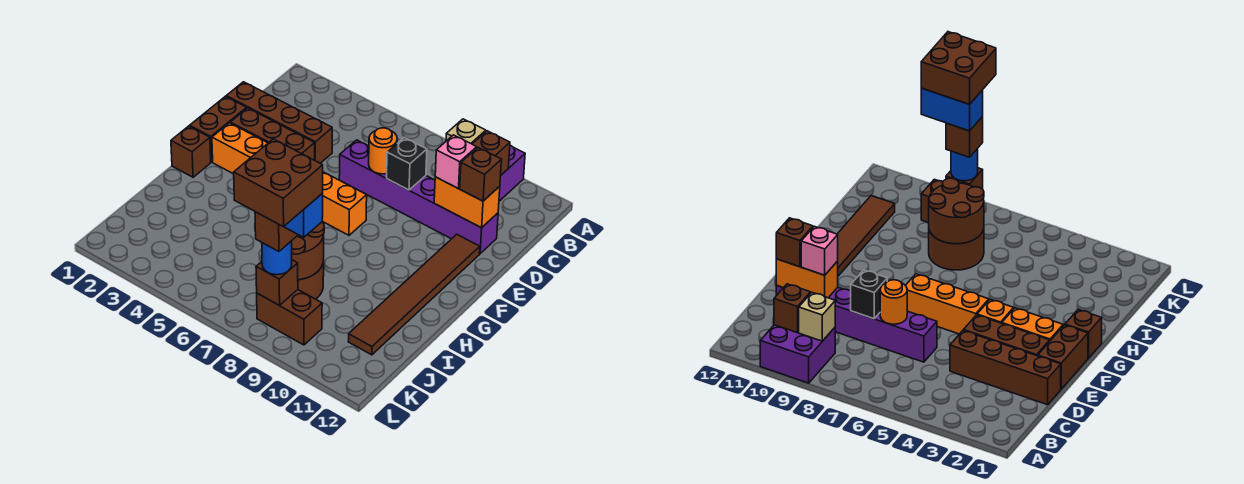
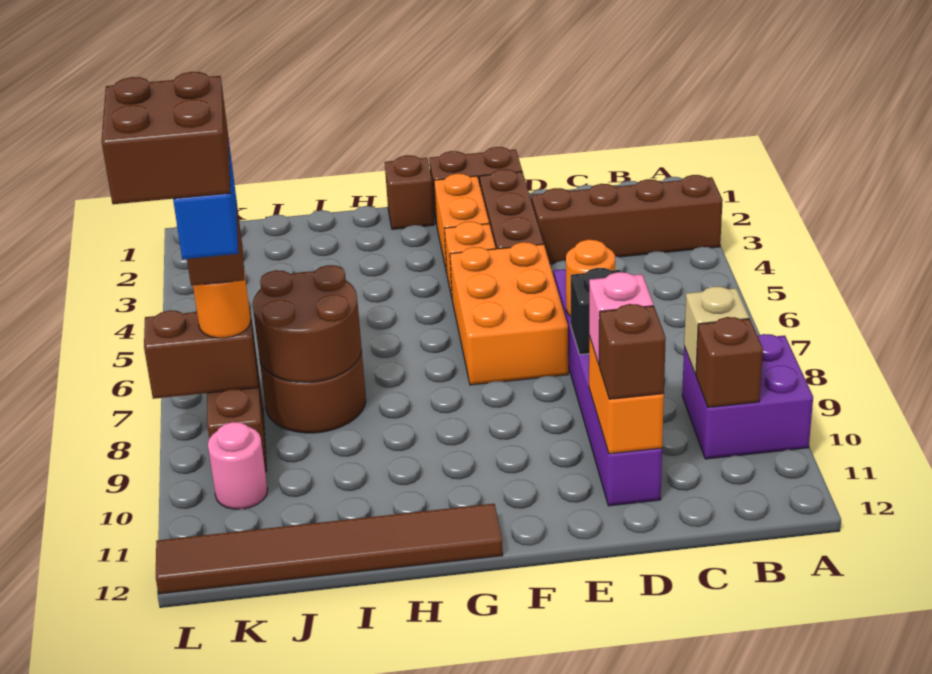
brown 1x4 brick [226,82,332,163] -> brown 1x4 brick turned to [532,175,723,264]
brown 1x6 tile [348,234,480,355] -> brown 1x6 tile moved to [156,504,503,594]
orange 1x3 brick [322,172,367,235] -> orange 2x3 brick [450,242,568,385]
brown 1x1 brick [256,260,298,305] -> brown 1x2 brick [144,307,258,399]
blue 1x1 round brick [262,241,292,275] -> orange 1x1 round brick [193,271,251,338]
none -> pink 1x1 round brick [208,422,268,509]

